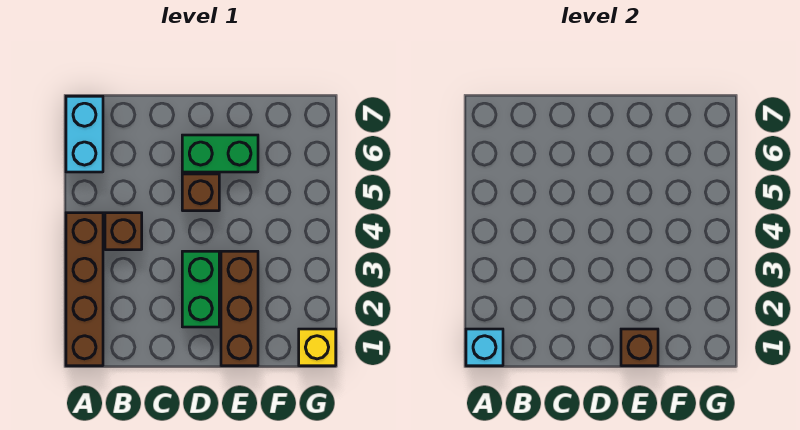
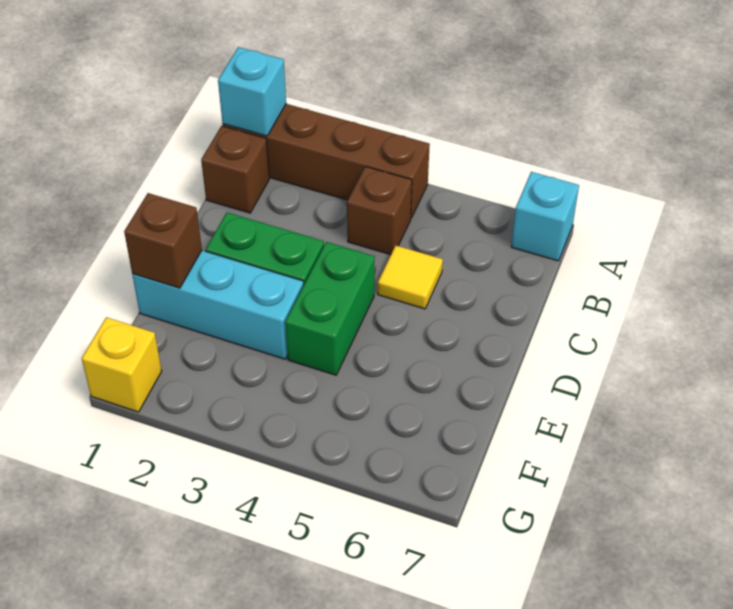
cyan 1x2 brick [66,96,103,172] -> cyan 1x1 brick [511,172,579,261]
none -> yellow 1x1 tile [378,246,443,309]
brown 1x1 brick [182,174,219,211] -> brown 1x1 brick moved to [201,126,269,213]
green 1x2 brick [182,135,258,172] -> green 1x2 brick moved to [285,242,375,375]
brown 1x3 brick [221,251,258,366] -> cyan 1x3 brick [132,251,303,359]

